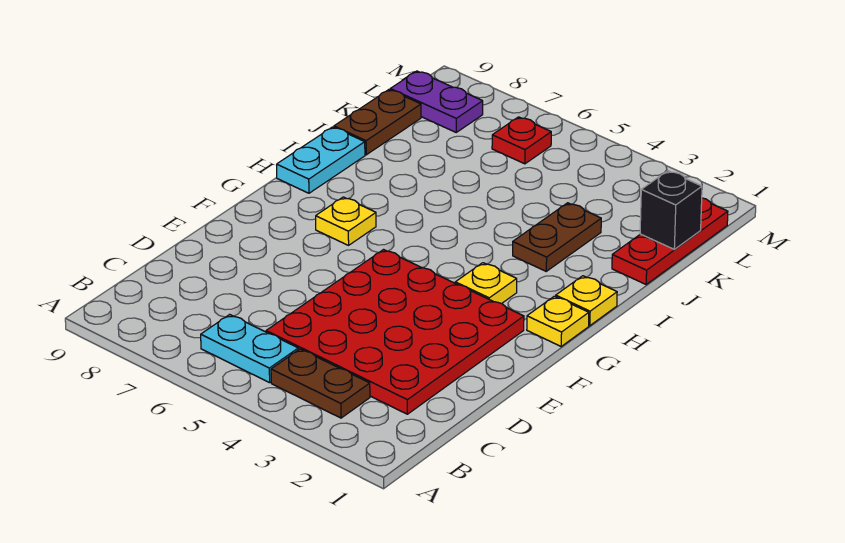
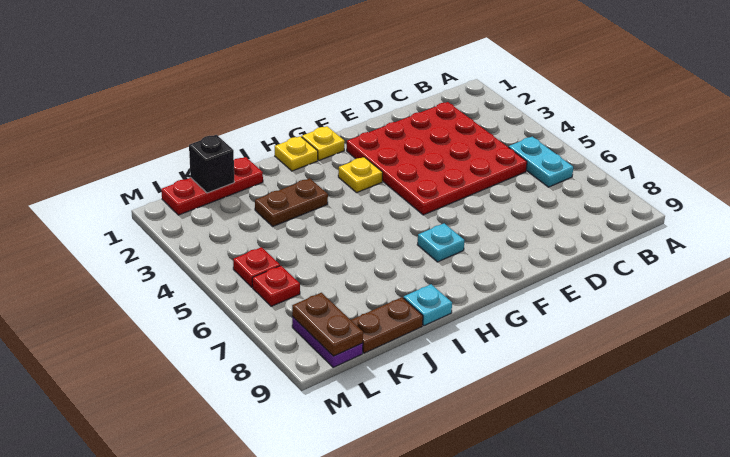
brown 1x2 plate [271,349,370,418] -> brown 1x2 plate moved to [292,293,363,356]
yellow 1x1 plate [316,197,376,245] -> cyan 1x1 plate [417,223,464,262]
cyan 1x2 plate [277,127,365,193] -> cyan 1x1 plate [403,284,452,326]
none -> red 1x1 plate [233,247,280,287]

